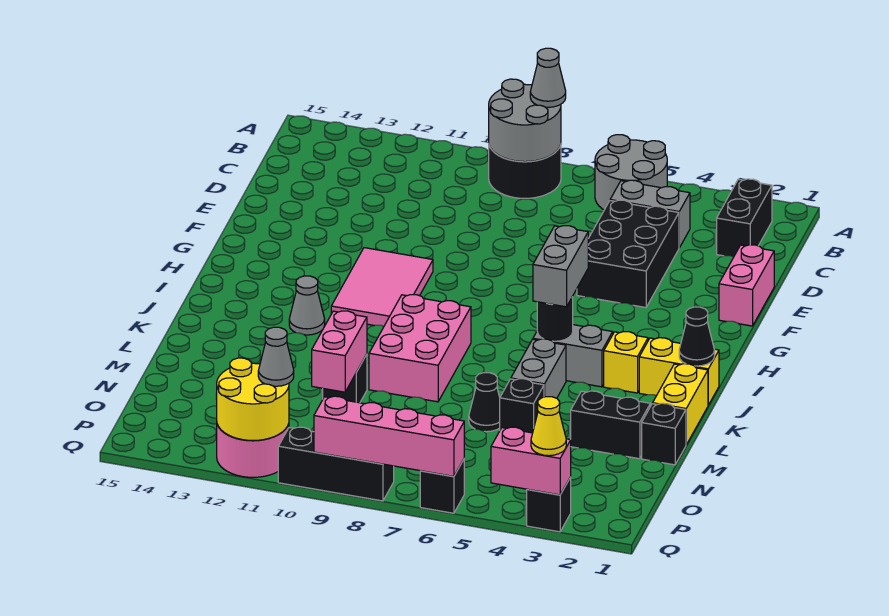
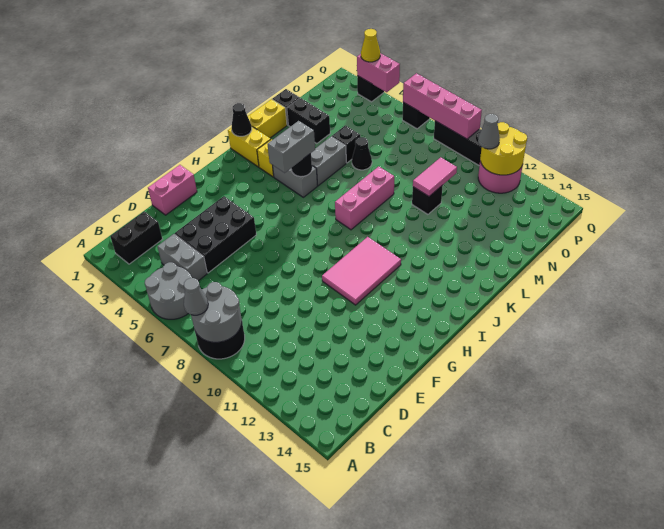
pink 2x3 brick [369,295,471,402] -> pink 1x3 brick [335,166,394,230]
grey 1x1 cone [289,276,325,335] -> none
pink 1x2 brick [312,311,367,392] -> pink 1x2 tile [413,157,457,196]

